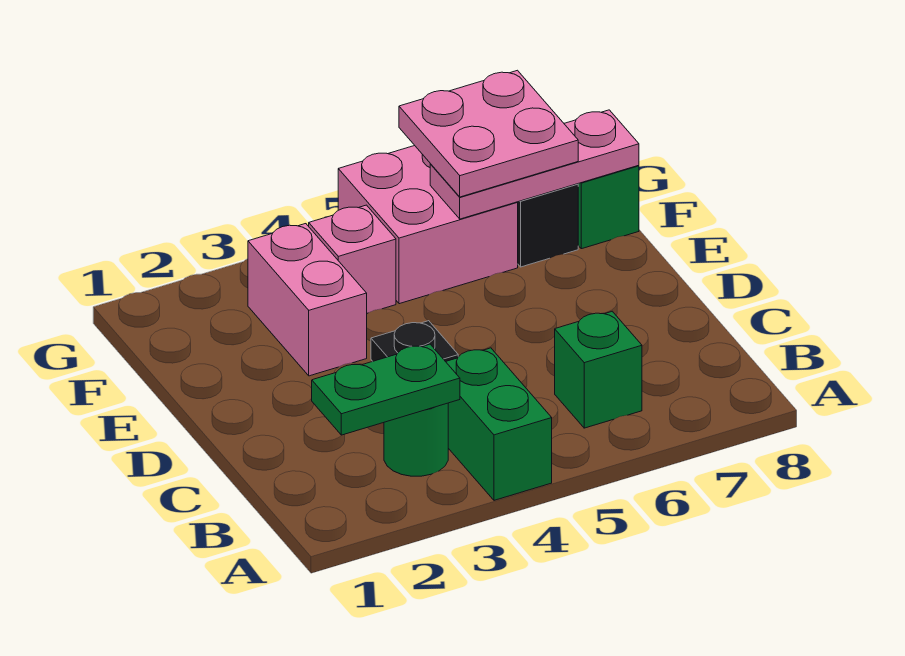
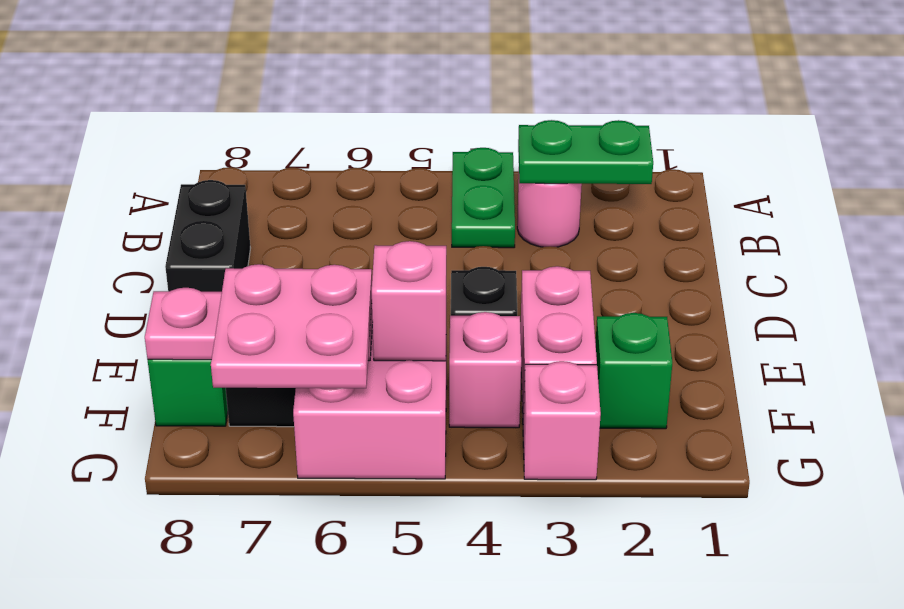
green 1x2 brick [446,348,552,500] -> green 1x2 plate [452,148,515,248]
green 1x1 round brick [384,403,448,476] -> pink 1x1 round brick [517,179,582,247]
green 1x1 brick [555,311,642,428] -> green 1x1 brick moved to [595,313,672,429]
none -> black 1x2 brick [165,180,250,292]
none -> pink 1x1 brick [372,241,446,361]
none -> pink 1x1 brick [523,361,601,480]

